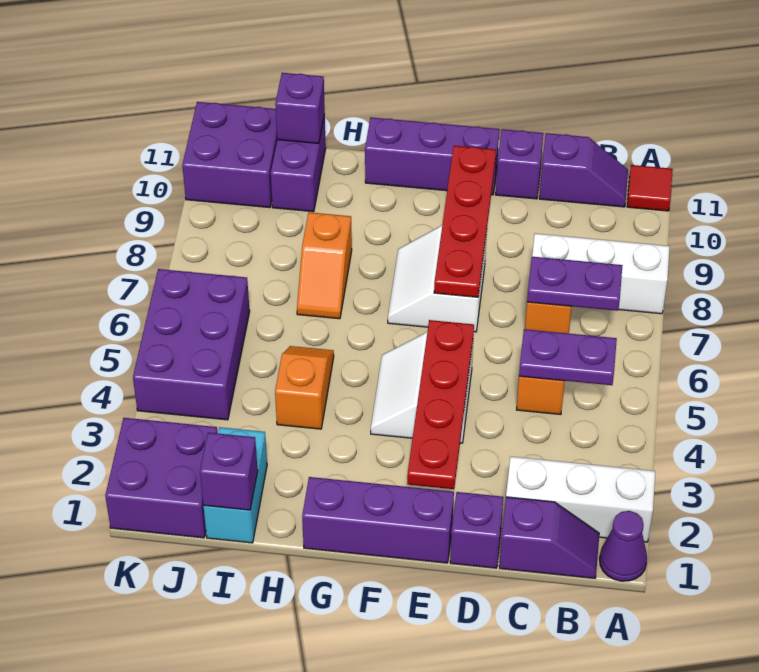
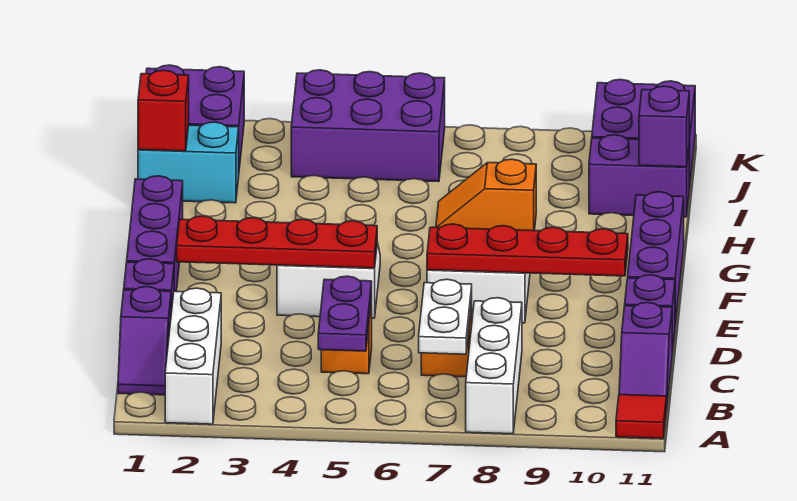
purple 1x1 cone [600,511,647,581] -> none
purple 1x2 plate [527,257,622,311] -> white 1x2 plate [419,279,472,354]
orange 1x2 slope [275,346,334,429] -> none
purple 1x1 brick [200,433,258,510] -> red 1x1 brick [138,70,189,151]

